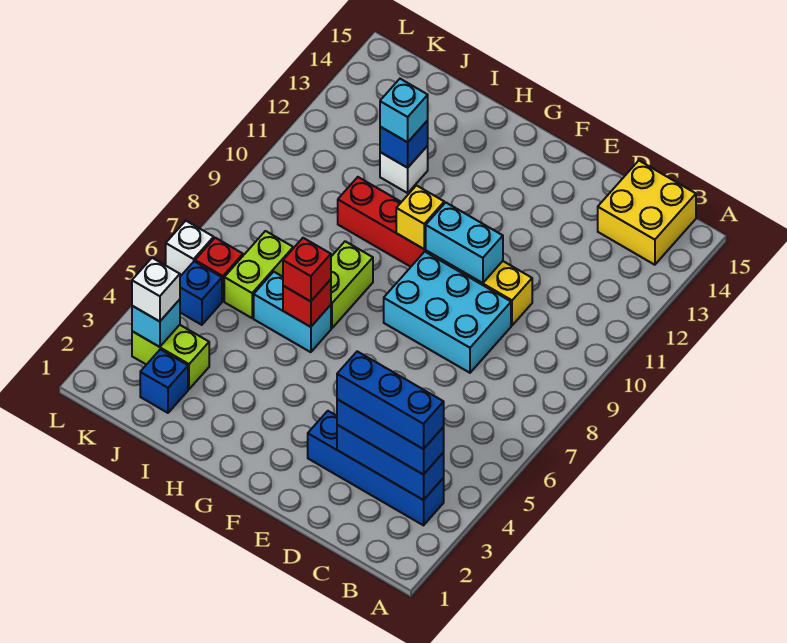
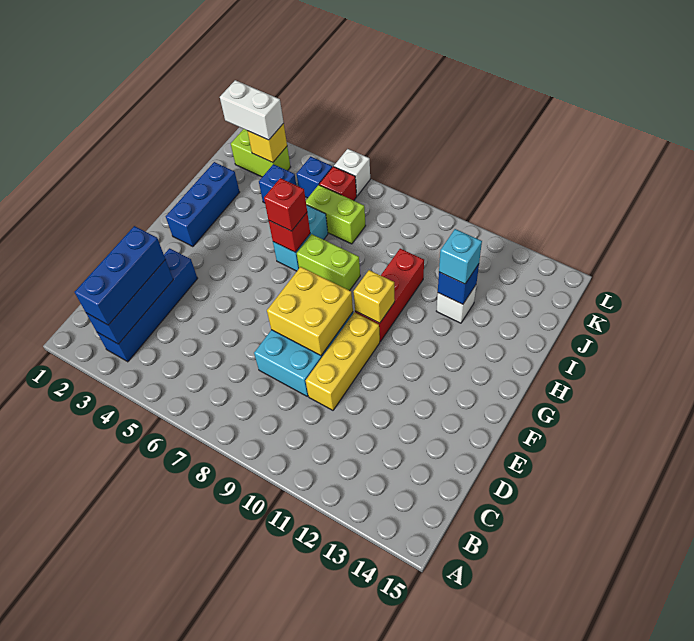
blue 1x3 brick [337,351,444,449] -> blue 1x3 brick moved to [166,162,240,247]
yellow 2x2 brick [598,161,696,265] -> yellow 2x2 brick moved to [267,267,353,355]
cyan 1x2 brick [426,203,503,283] -> none
blue 1x1 brick [140,349,188,413] -> blue 1x1 brick moved to [259,164,296,203]
lime 1x2 brick [132,325,209,389] -> lime 1x2 brick turned to [231,129,290,177]
cyan 1x1 brick [132,299,180,347] -> yellow 1x1 brick [248,124,287,163]
white 1x1 brick [132,258,180,322] -> white 1x2 brick [220,80,284,140]

